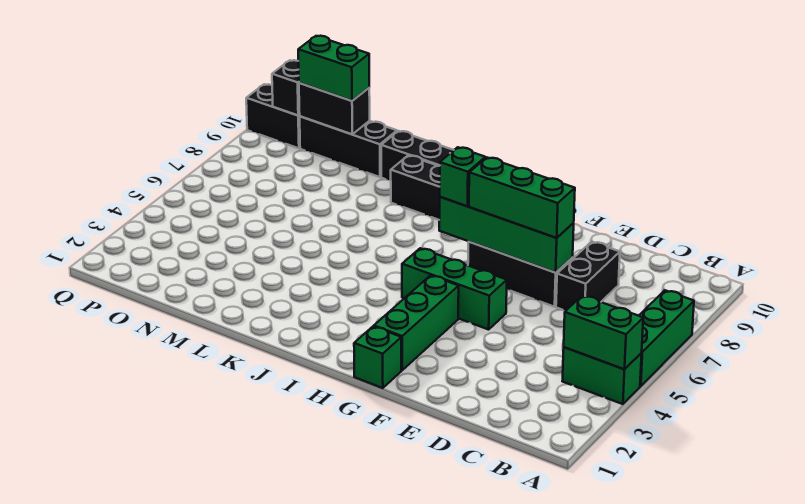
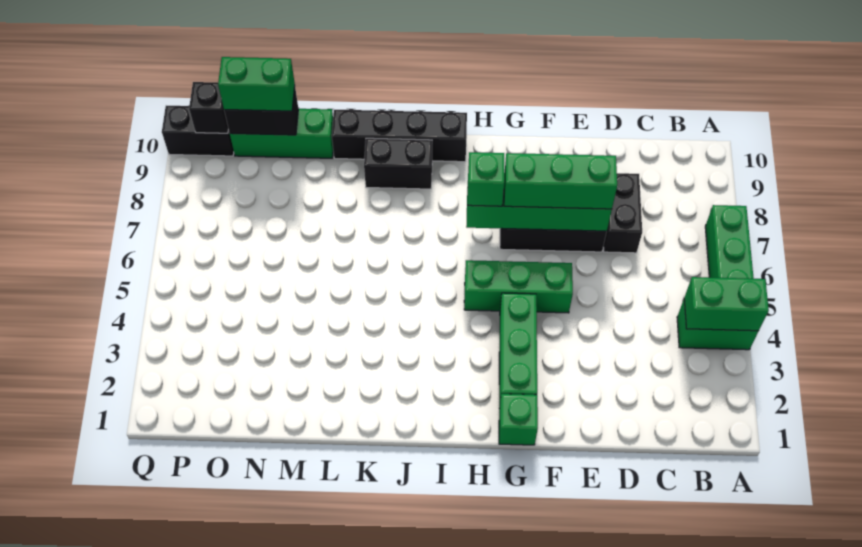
black 1x3 brick [300,116,397,177] -> green 1x3 brick [230,109,333,158]

